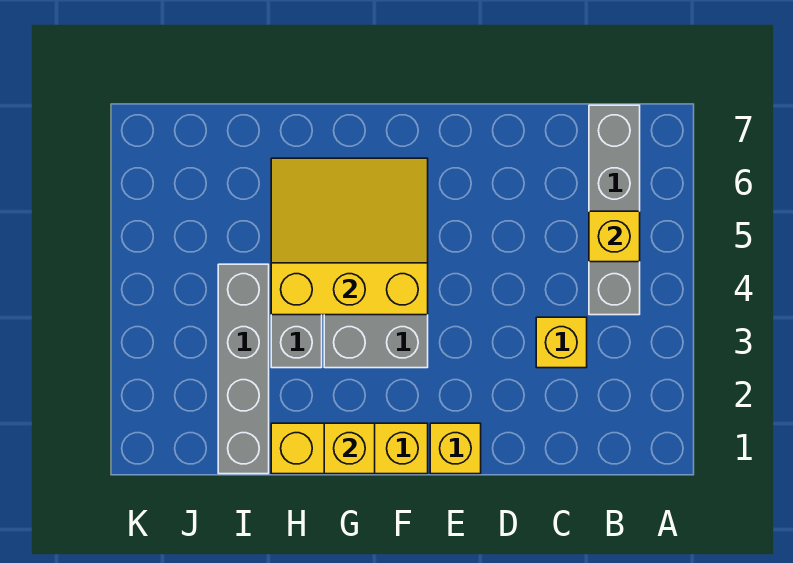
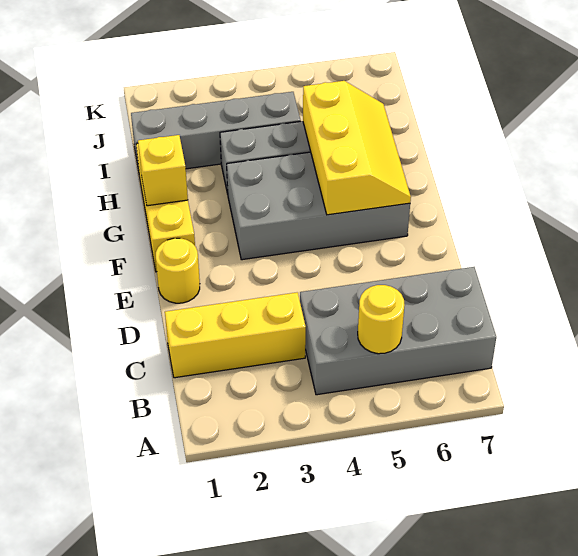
grey 1x4 brick [589,105,640,315] -> grey 2x4 brick [300,267,496,395]
yellow 1x1 brick [589,211,640,262] -> yellow 1x1 round brick [358,285,405,354]
yellow 1x1 brick [536,317,587,368] -> yellow 1x3 brick [165,292,306,378]
yellow 1x1 brick [430,423,481,474] -> yellow 1x1 round brick [156,238,200,303]
yellow 3x3 slope [271,158,428,315] -> yellow 2x3 slope [303,81,411,215]

